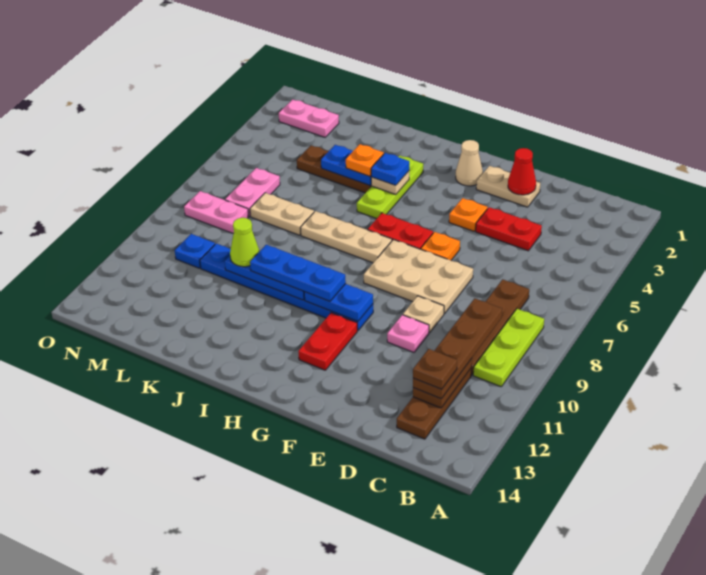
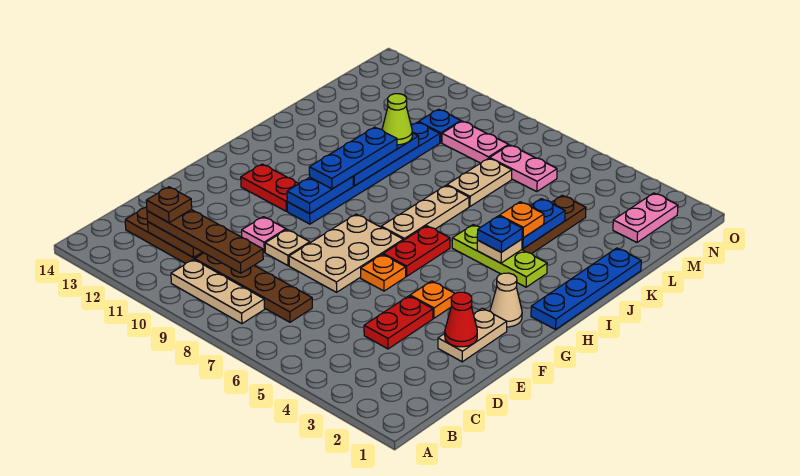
lime 1x3 plate [473,309,544,387] -> tan 1x3 plate [171,259,265,324]
none -> blue 1x4 plate [531,248,641,330]
pink 1x2 plate [184,191,249,233] -> pink 1x2 plate turned to [442,121,509,163]

